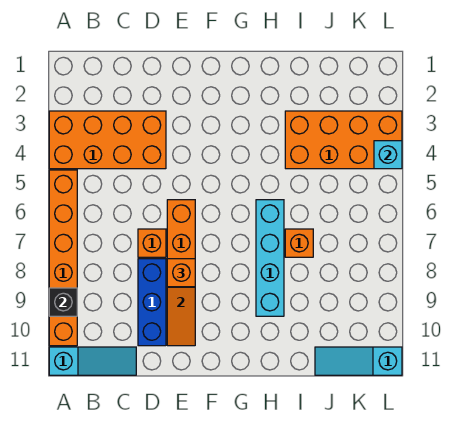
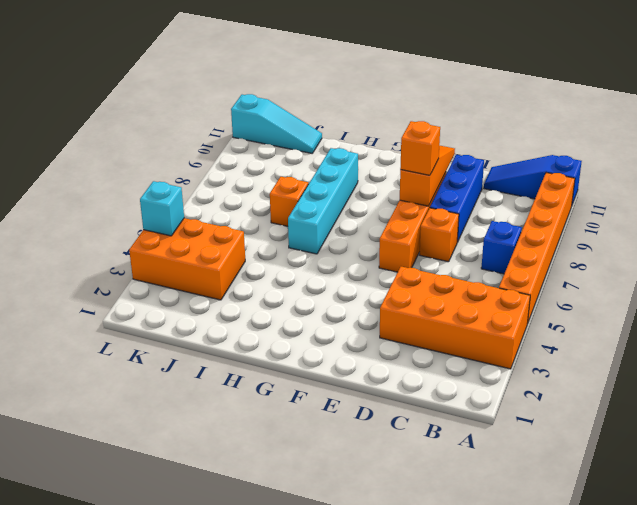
black 1x1 brick [49,288,77,316] -> none
cyan 1x3 slope [49,347,136,375] -> blue 1x3 slope [484,155,582,205]
none -> blue 1x1 brick [481,221,522,274]
orange 2x4 brick [285,111,402,169] -> orange 2x3 brick [129,218,245,300]

